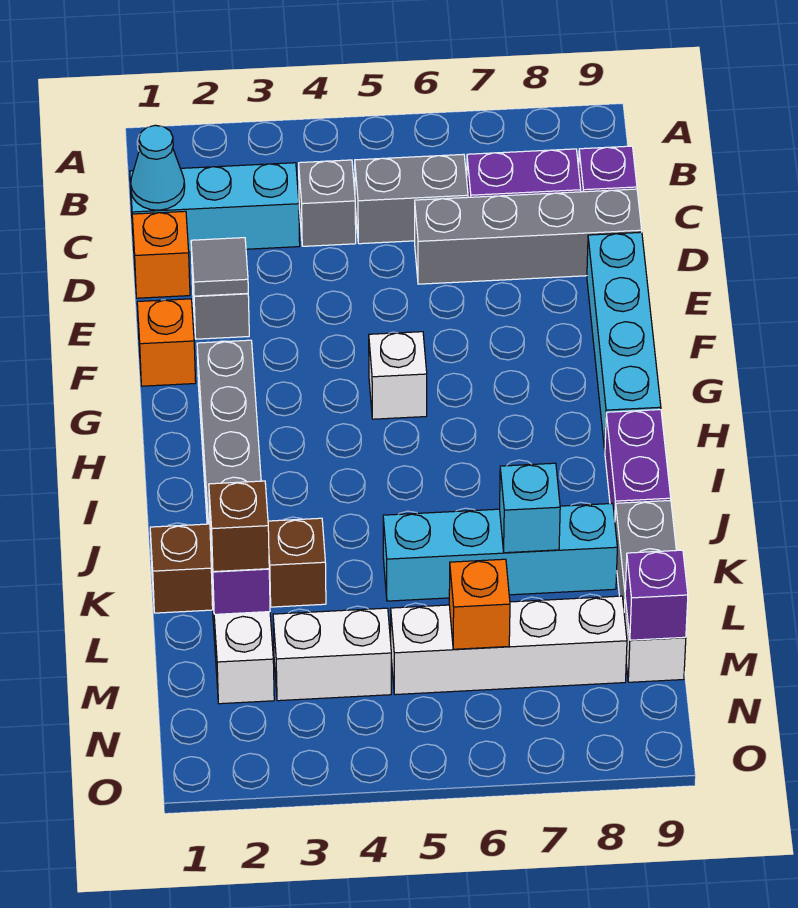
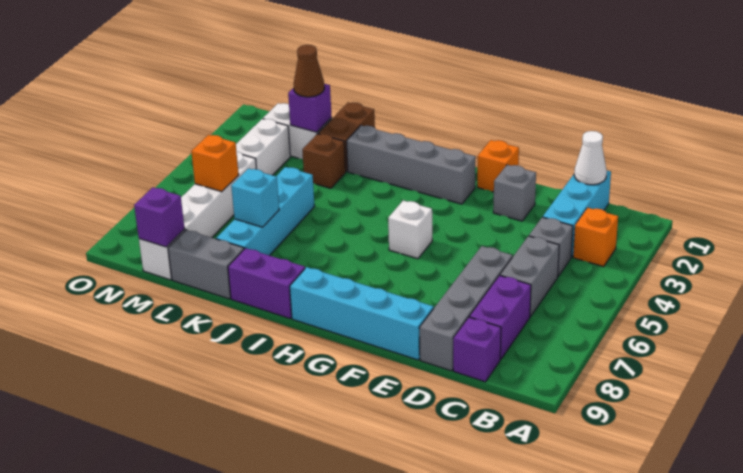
cyan 1x1 cone [131,125,185,210] -> white 1x1 cone [574,131,607,185]
orange 1x1 brick [132,211,190,298] -> orange 1x1 brick moved to [573,208,618,267]
grey 1x1 tile [191,238,248,296] -> none
brown 1x1 brick [209,481,269,572] -> brown 1x1 cone [294,45,324,97]

